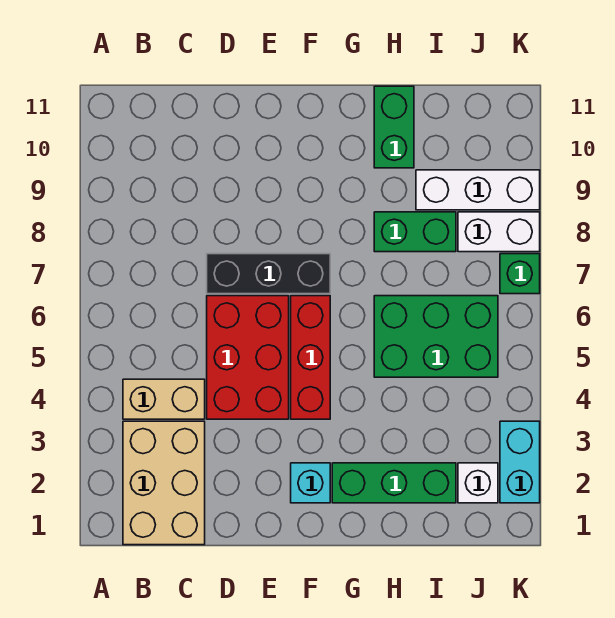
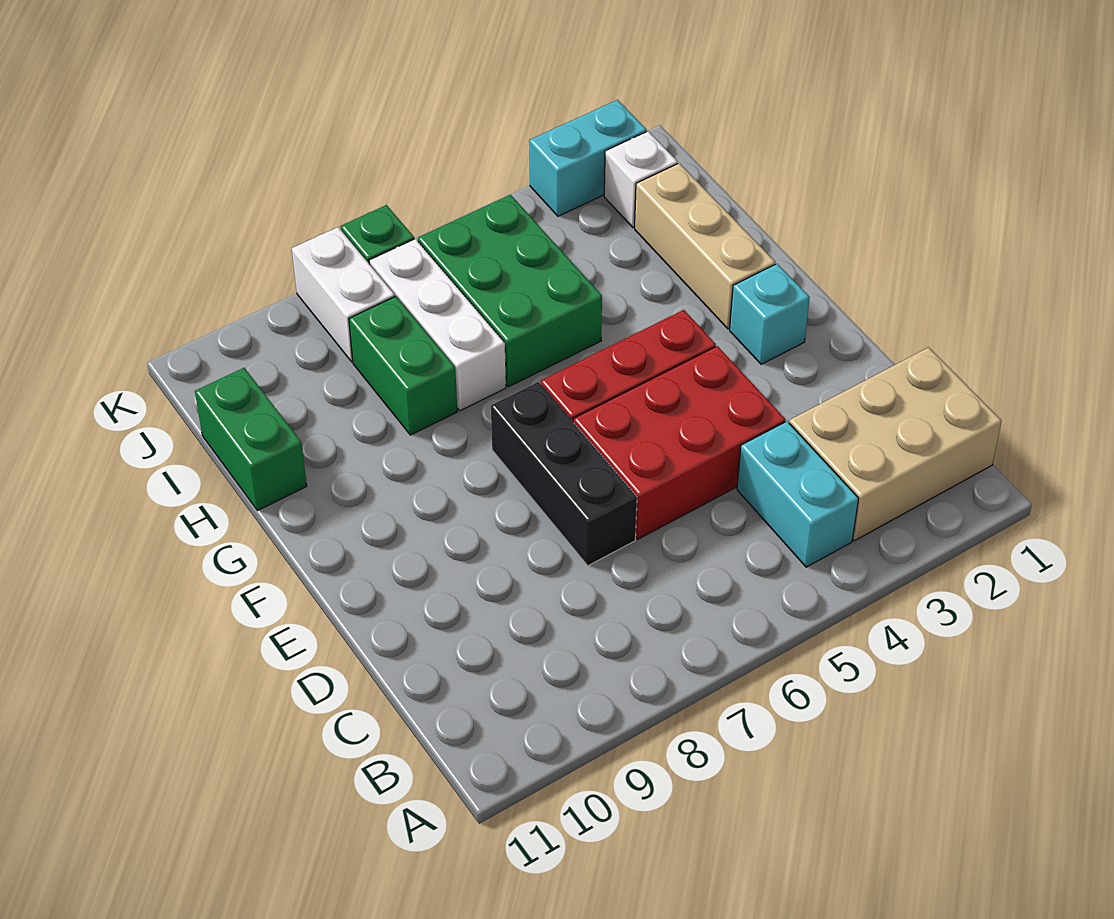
tan 1x2 brick [123,379,205,419] -> cyan 1x2 brick [737,421,859,567]
green 1x3 brick [332,463,456,503] -> tan 1x3 brick [635,163,775,329]
green 1x2 brick [374,86,414,168] -> green 1x2 brick turned to [195,368,307,511]
white 1x3 brick [416,170,540,210] -> white 1x3 brick moved to [369,239,506,411]

